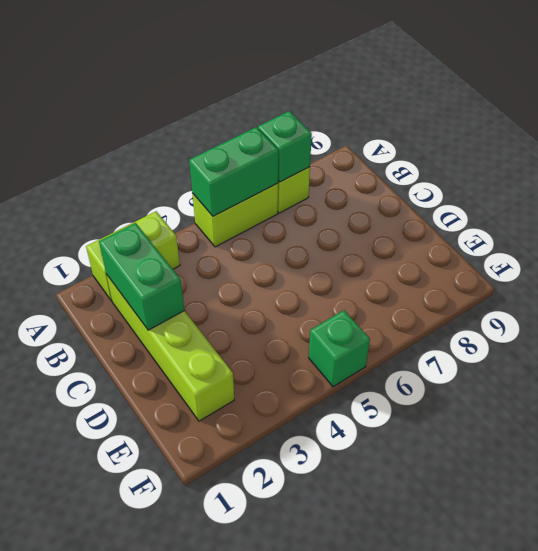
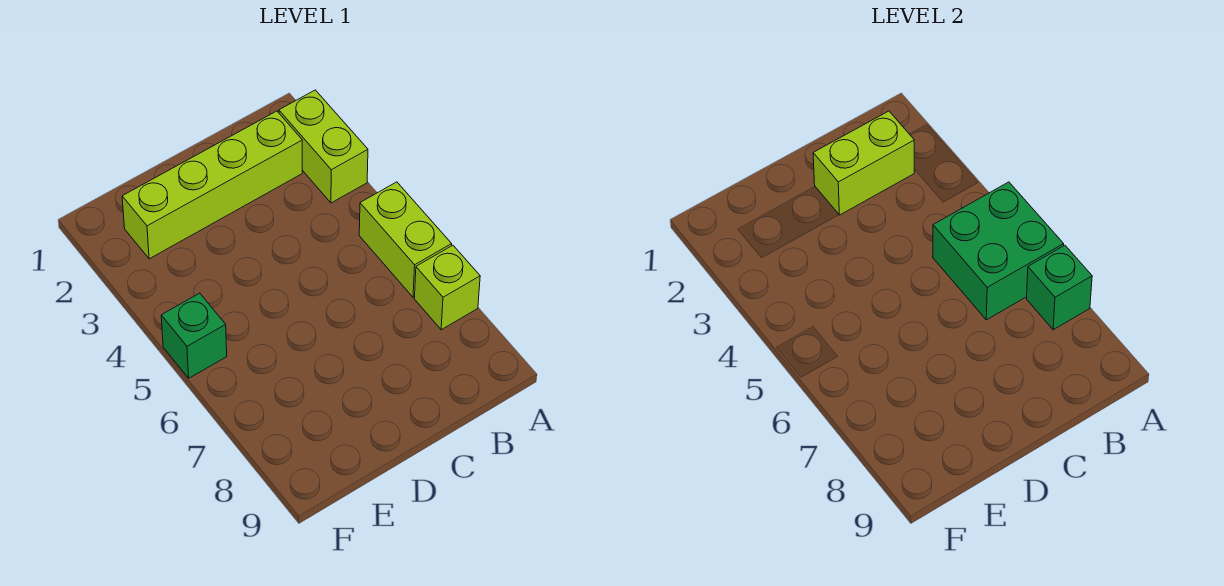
green 1x2 brick [189,127,278,216] -> green 2x2 brick [933,182,1064,320]
green 1x2 brick [99,223,184,330] -> lime 1x2 brick [813,111,914,215]

